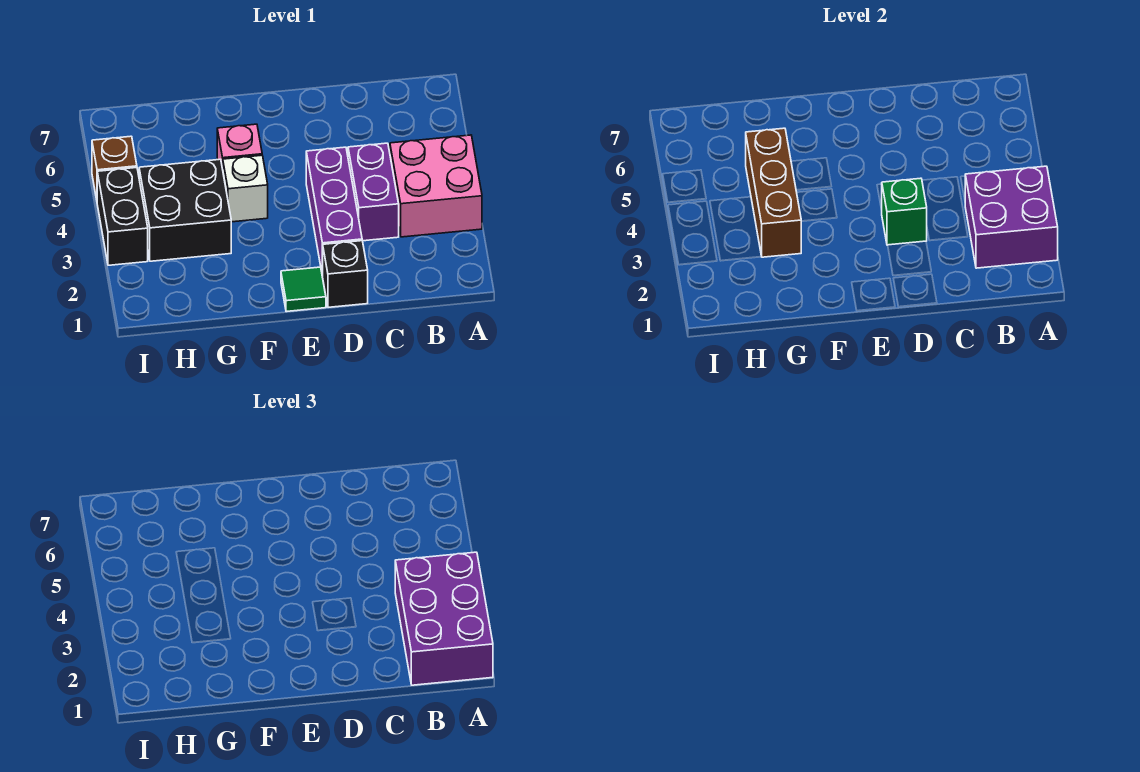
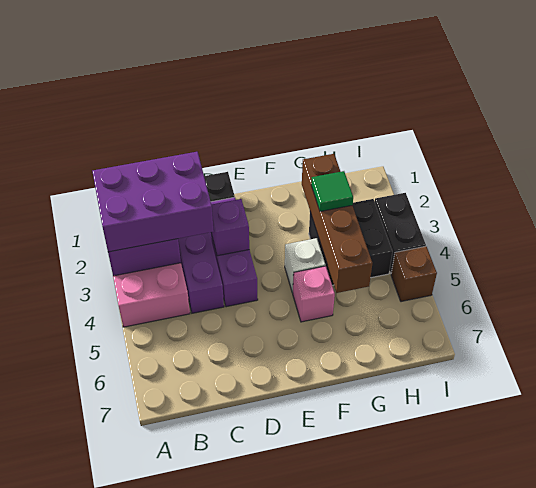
purple 2x3 brick [395,552,493,685] -> purple 2x3 brick turned to [92,152,214,252]
green 1x1 brick [881,178,927,245] -> purple 1x1 brick [211,199,249,256]
green 1x1 tile [281,267,326,312] -> green 1x1 tile moved to [311,171,353,211]
brown 1x3 brick [746,128,801,257] -> brown 1x4 brick [302,154,372,293]

